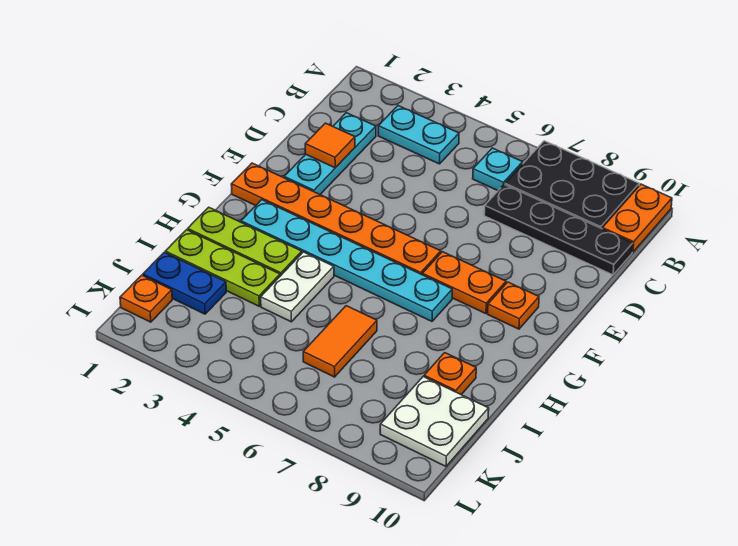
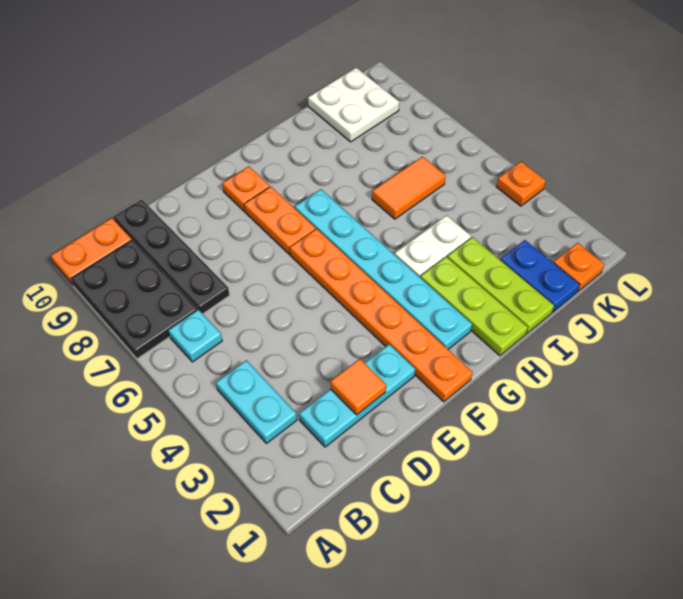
orange 1x1 plate [424,353,476,395] -> orange 1x1 plate moved to [496,162,546,206]

